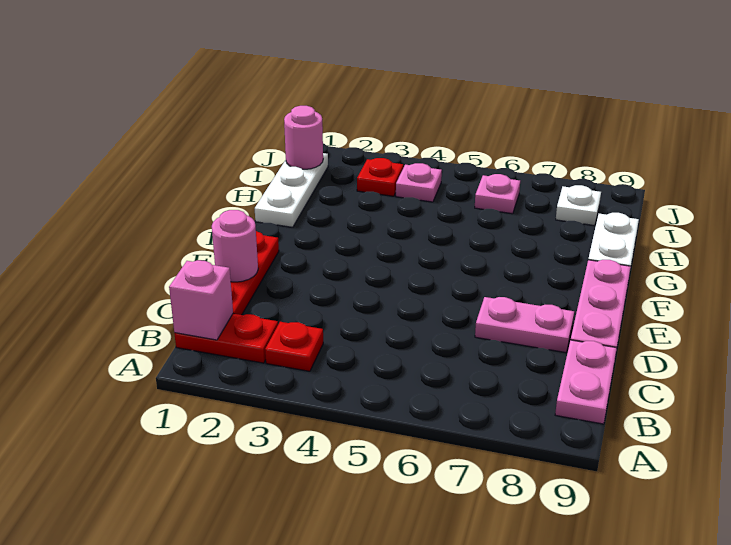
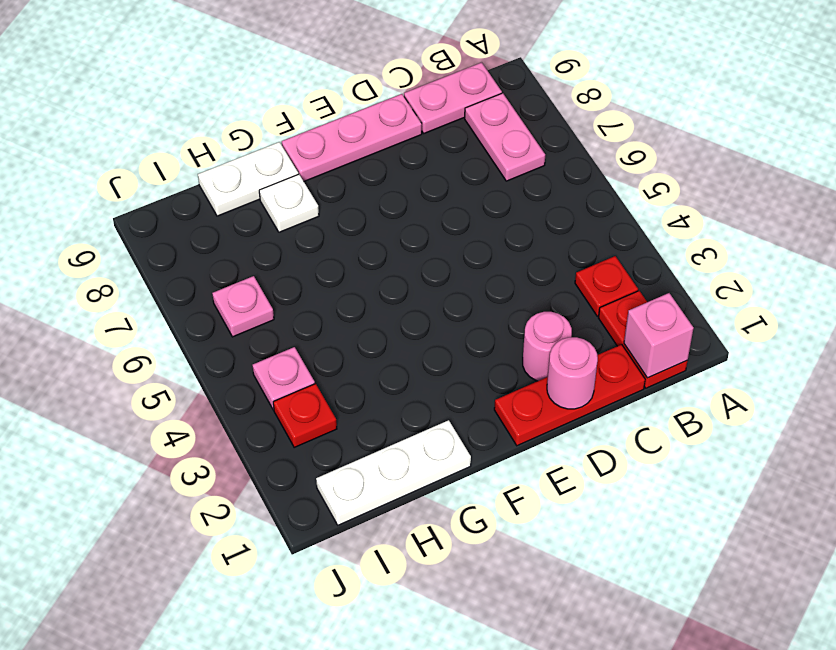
pink 1x2 plate [475,297,574,352] -> pink 1x2 plate moved to [465,93,545,181]
pink 1x1 round brick [284,106,323,169] -> pink 1x1 round brick moved to [523,312,572,381]
white 1x1 plate [556,185,601,226] -> white 1x1 plate moved to [259,174,319,232]

